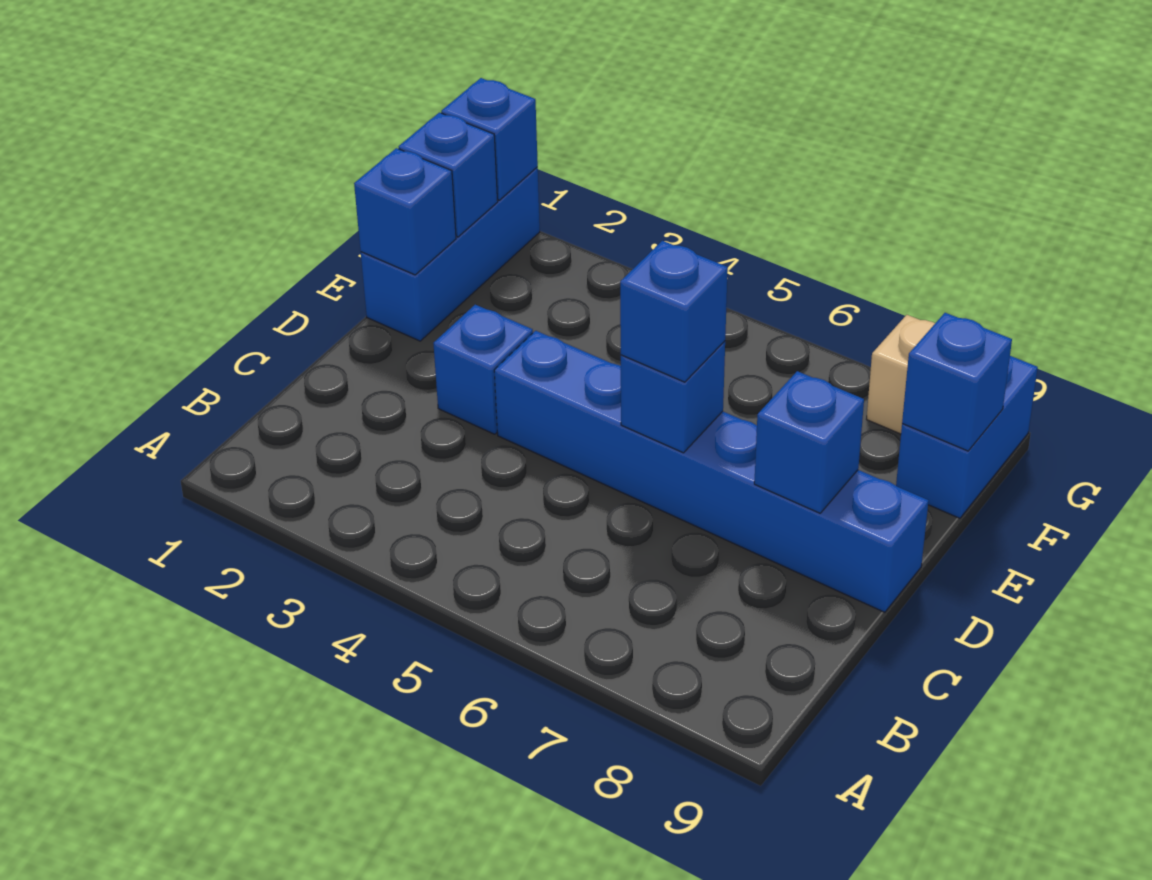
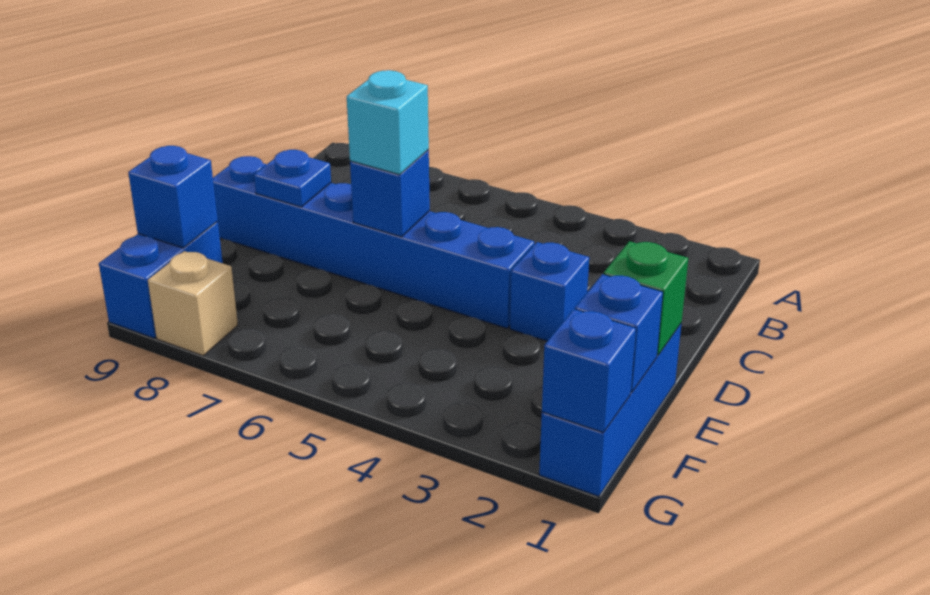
blue 1x1 brick [620,241,728,382] -> cyan 1x1 brick [347,70,429,175]
blue 1x1 brick [754,371,864,513] -> blue 1x1 plate [254,150,331,207]
blue 1x1 brick [354,148,456,275] -> green 1x1 brick [604,241,688,355]

